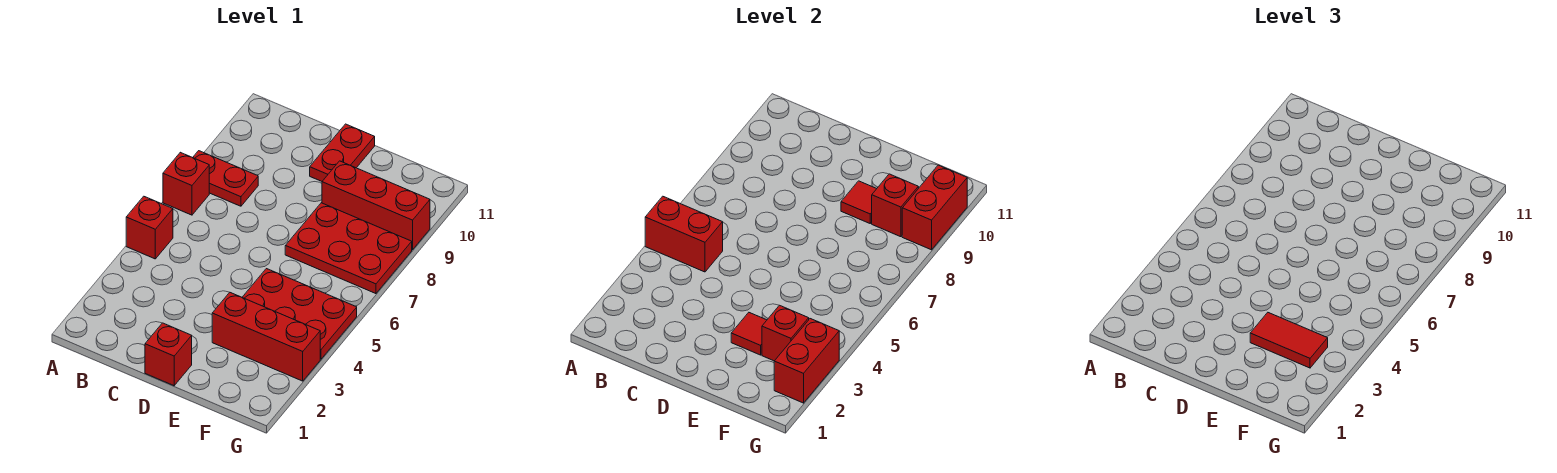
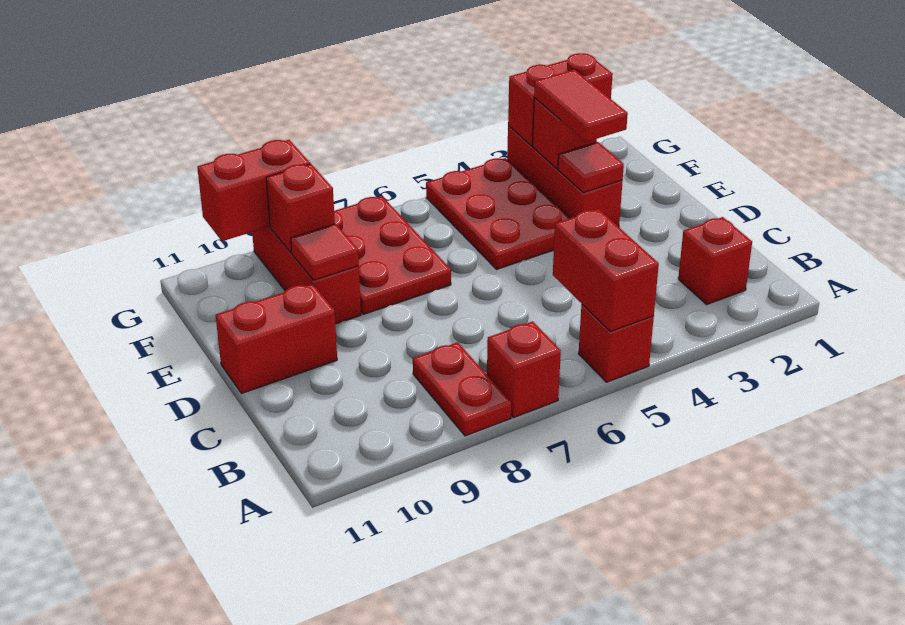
red 1x1 brick [145,323,192,386] -> red 1x1 brick moved to [678,217,752,304]
red 1x2 plate [310,124,375,181] -> red 1x2 brick [216,283,337,394]

